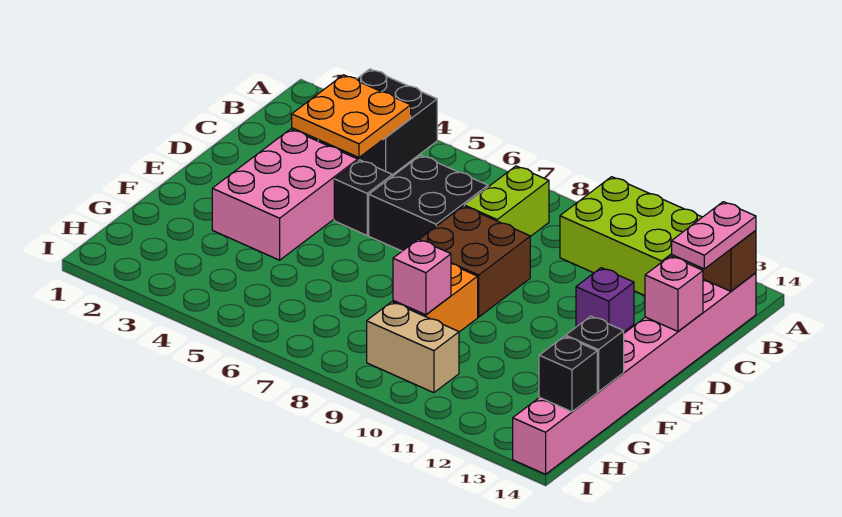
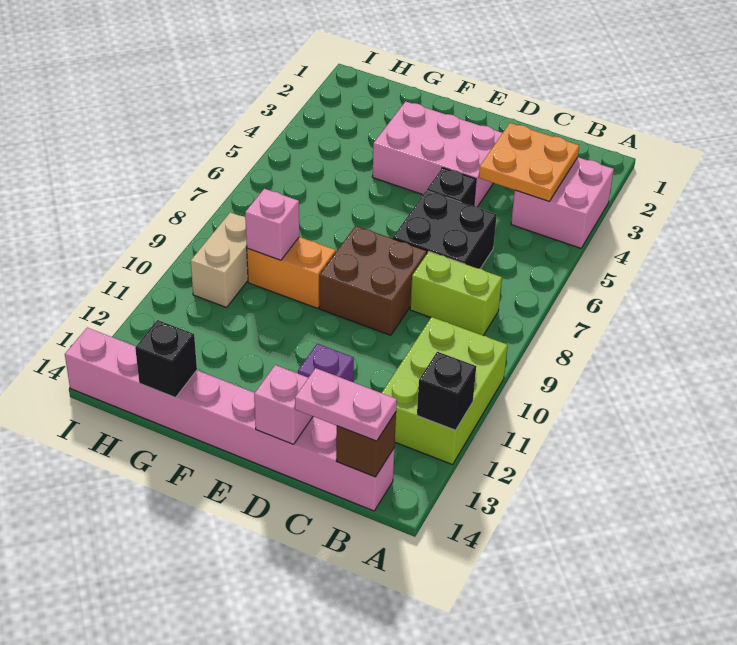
black 2x2 brick [318,69,437,175] -> pink 2x2 brick [511,157,614,248]
black 1x1 brick [539,336,597,412] -> black 1x1 brick moved to [417,352,476,430]

